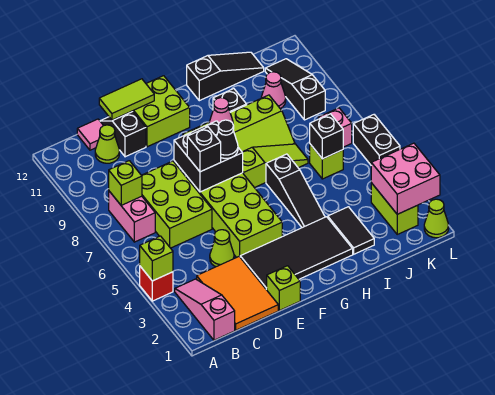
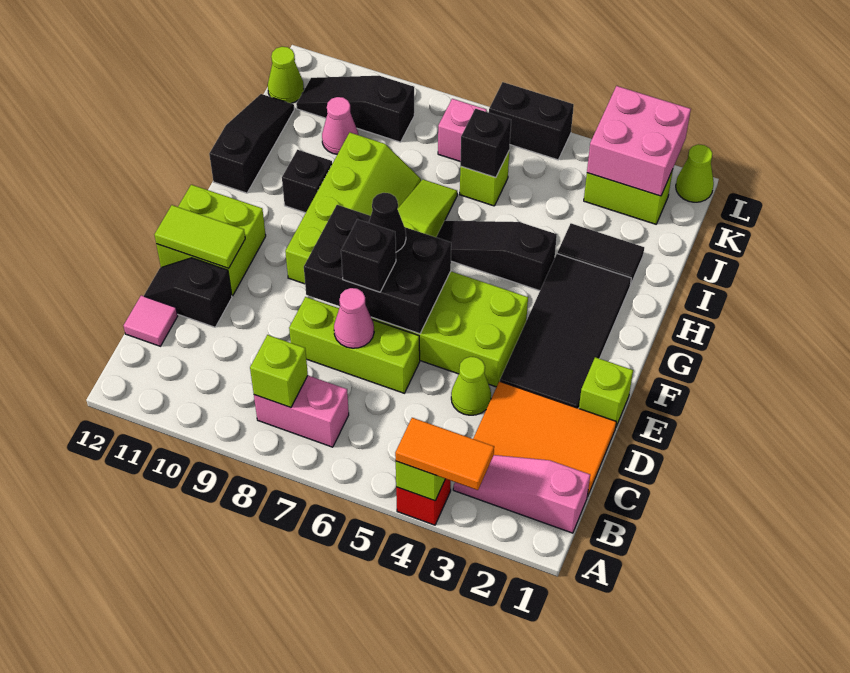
none -> orange 1x2 tile [395,418,494,490]
lime 2x3 brick [142,161,212,248] -> lime 1x3 brick [289,297,420,393]
lime 1x1 cone [95,125,119,163] -> lime 1x1 cone moved to [268,47,304,103]
lime 1x2 tile [99,79,154,120] -> lime 1x2 tile turned to [154,205,245,268]
black 2x2 brick [174,121,243,192] -> black 2x3 brick [304,205,451,334]
pink 1x1 cone [209,98,233,124] -> pink 1x1 cone moved to [334,288,374,348]
black 1x3 slope [266,154,325,228] -> black 1x3 slope turned to [436,221,557,291]

